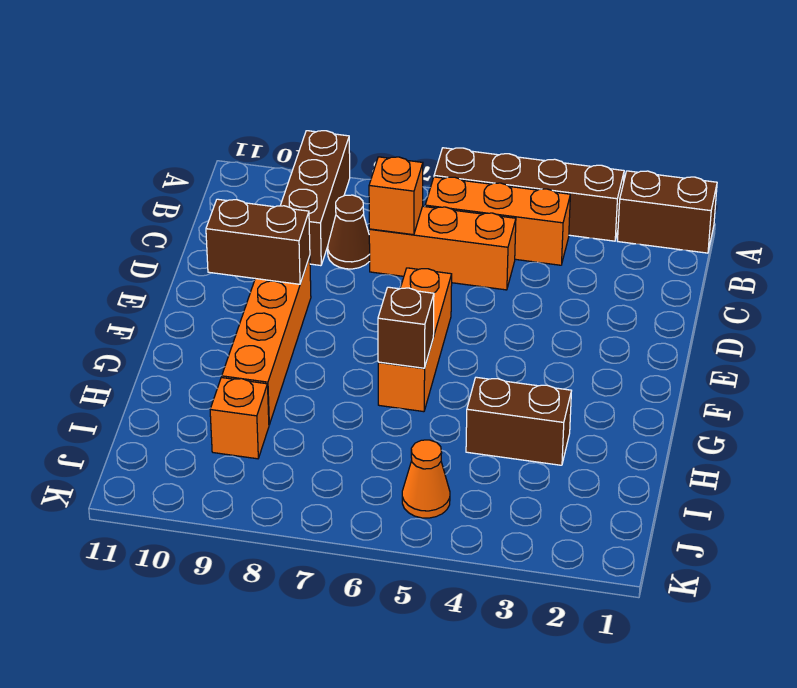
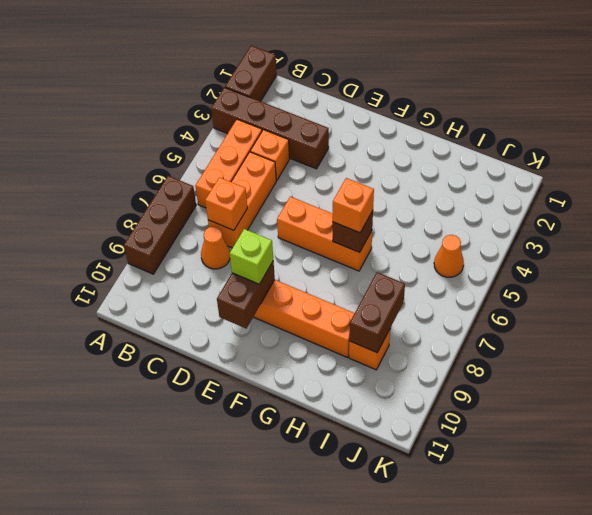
brown 1x4 brick [434,148,624,241] -> brown 1x4 brick turned to [211,87,329,169]
brown 1x3 brick [280,131,350,266] -> brown 1x3 brick turned to [124,176,196,274]
none -> orange 1x1 brick [250,130,290,180]
brown 1x1 cone [328,195,370,269] -> orange 1x1 cone [201,226,230,269]
none -> lime 1x1 brick [230,229,273,284]
none -> orange 1x1 brick [333,178,374,233]
brown 1x2 brick [466,377,571,465] -> brown 1x2 brick moved to [349,272,405,353]

